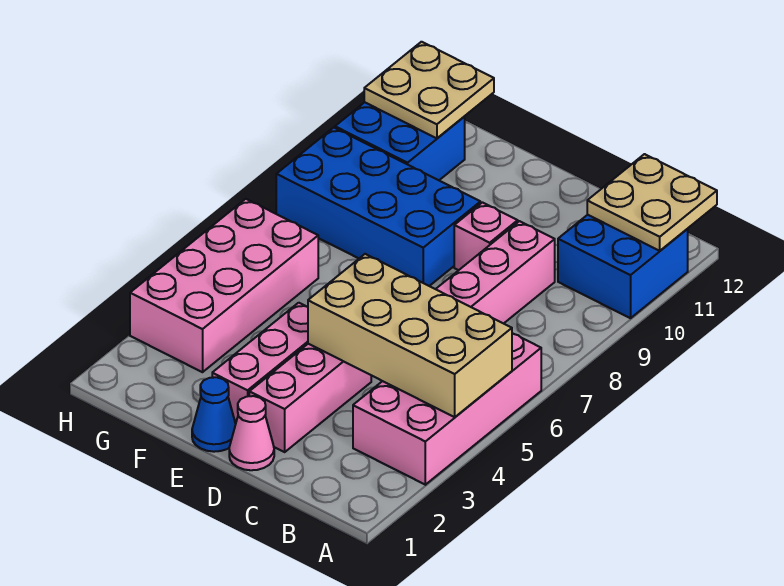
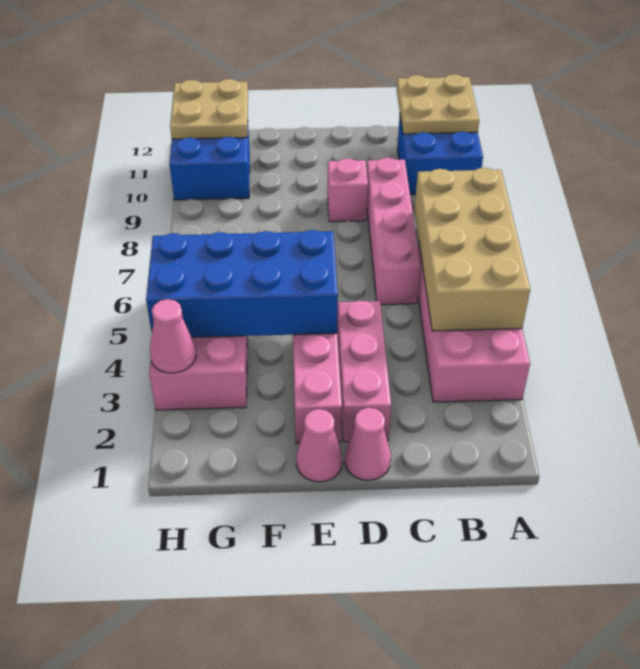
tan 2x4 brick [308,254,512,417] -> tan 2x4 brick turned to [414,168,530,331]
blue 1x1 cone [192,377,236,452] -> pink 1x1 cone [296,409,342,482]
blue 2x4 brick [276,128,480,286] -> blue 2x4 brick moved to [146,230,338,337]
none -> pink 1x1 cone [150,299,196,373]

